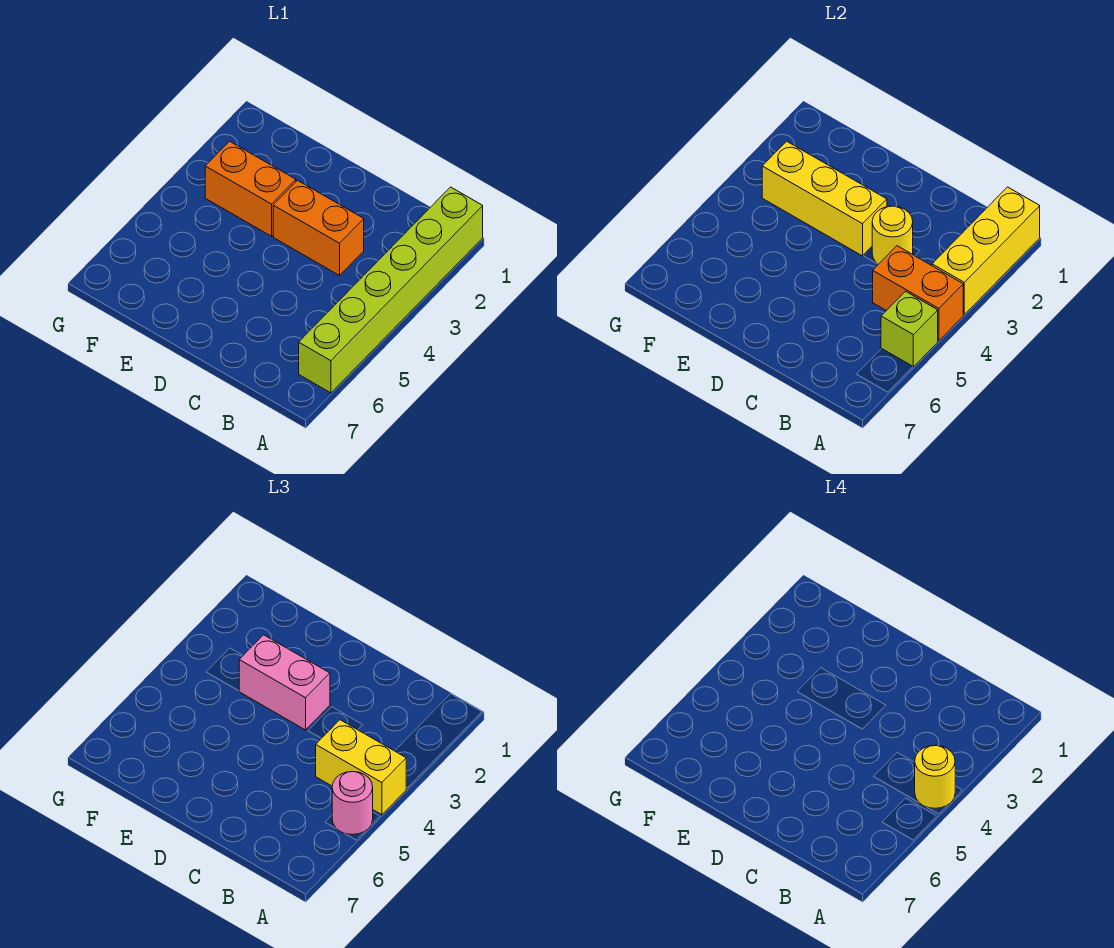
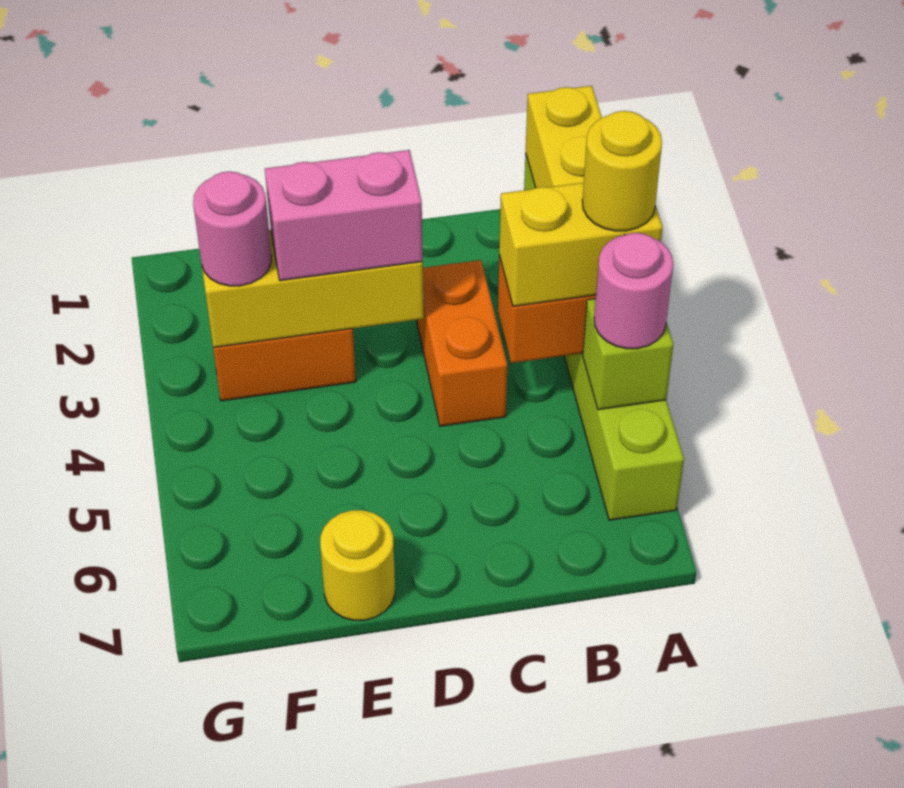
orange 1x2 brick [273,180,364,275] -> orange 1x2 brick turned to [417,260,507,426]
yellow 1x1 round brick [872,206,913,264] -> yellow 1x1 round brick moved to [320,510,395,620]
none -> pink 1x1 round brick [193,171,272,286]

